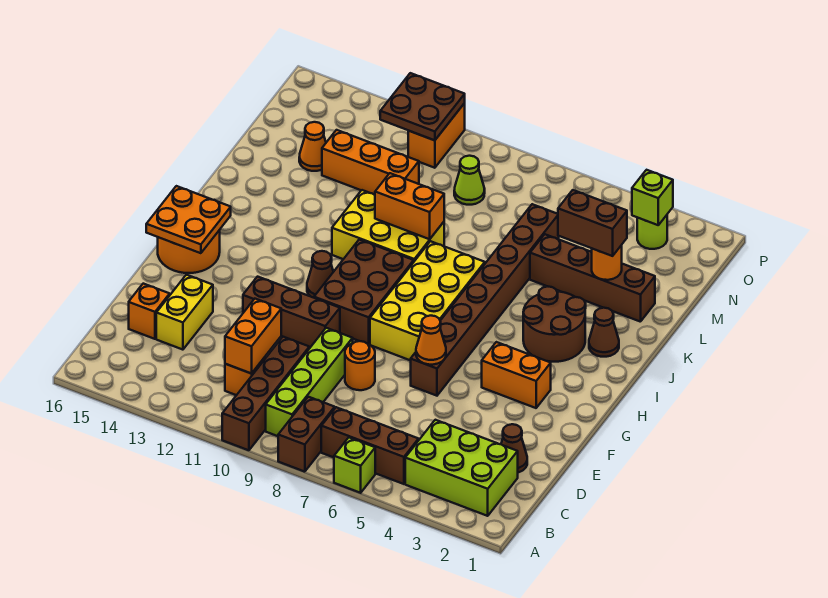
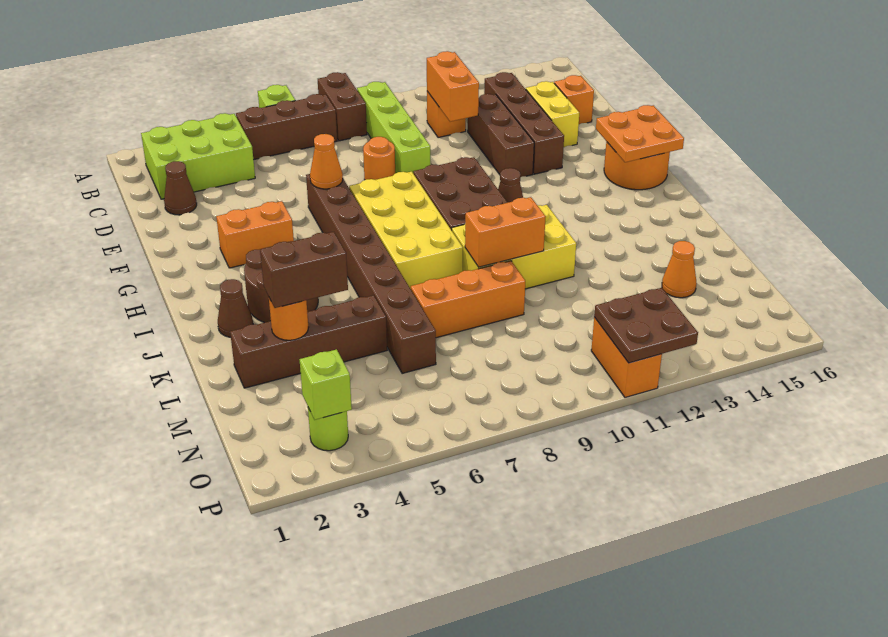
brown 1x4 brick [222,337,309,450] -> brown 1x4 brick moved to [484,72,564,174]
brown 1x3 brick [243,277,340,347] -> brown 1x3 brick turned to [468,94,534,177]
orange 1x3 brick [322,130,419,195] -> orange 1x3 brick moved to [411,261,525,338]
lime 1x1 cone [454,156,485,205] -> none

